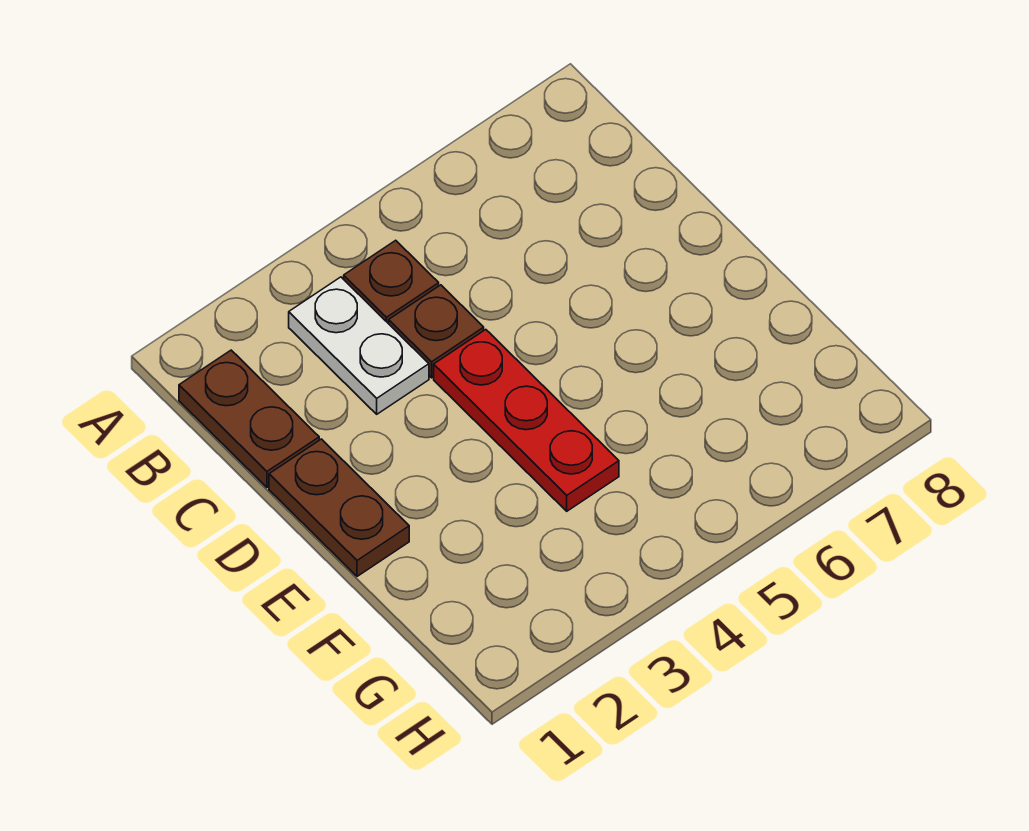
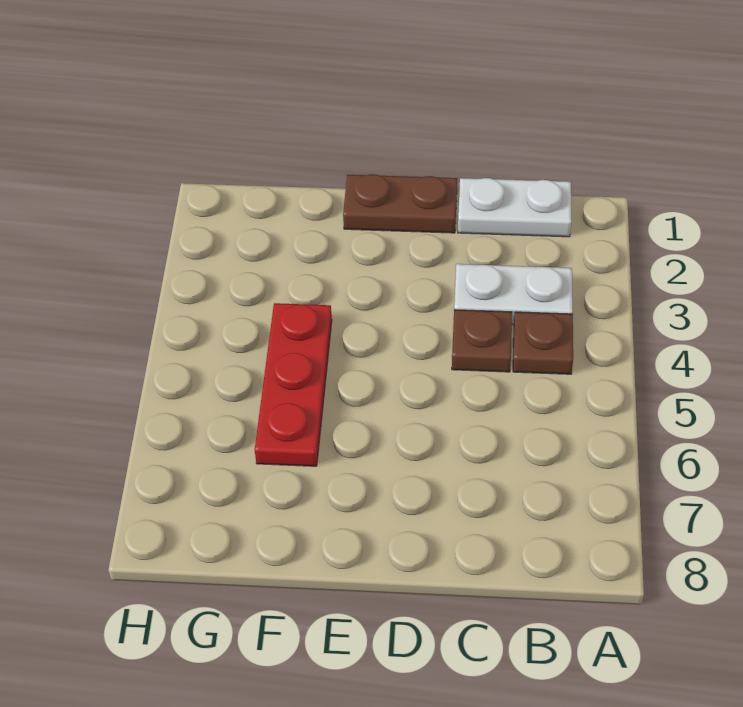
brown 1x2 plate [179,350,319,487] -> white 1x2 plate [458,178,572,237]
red 1x3 plate [434,330,619,511] -> red 1x3 plate turned to [255,303,332,466]

